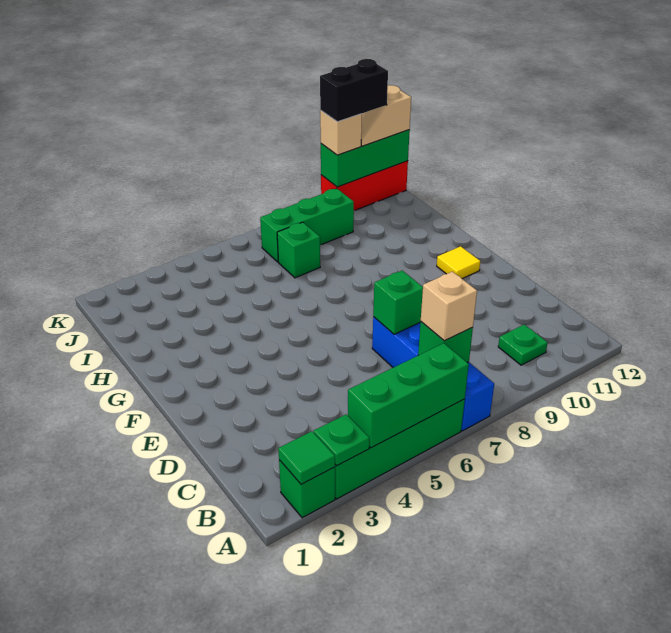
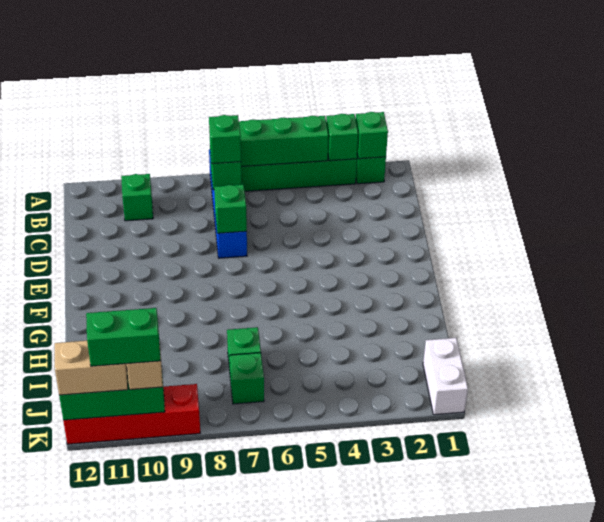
green 1x1 tile [278,431,335,484] -> green 1x1 brick [356,112,388,159]
green 1x1 plate [314,414,369,466] -> green 1x1 brick [326,114,358,161]
tan 1x1 brick [421,272,477,341] -> green 1x1 brick [209,115,241,164]
green 1x1 plate [498,324,548,365] -> green 1x1 brick [121,174,153,221]
yellow 1x1 tile [437,246,480,279] -> none
none -> white 1x2 brick [423,338,468,415]
green 1x3 brick [260,189,354,262] -> green 1x1 brick [230,353,264,404]
red 1x3 brick [321,161,408,211] -> red 1x4 brick [63,384,200,444]
black 1x2 brick [320,59,388,122] -> green 1x2 brick [86,308,161,366]
tan 1x2 slope [361,85,411,146] -> tan 1x2 brick [55,341,128,395]

